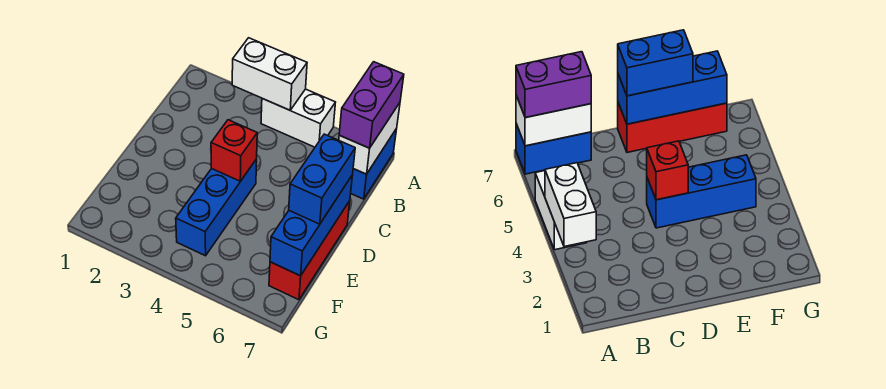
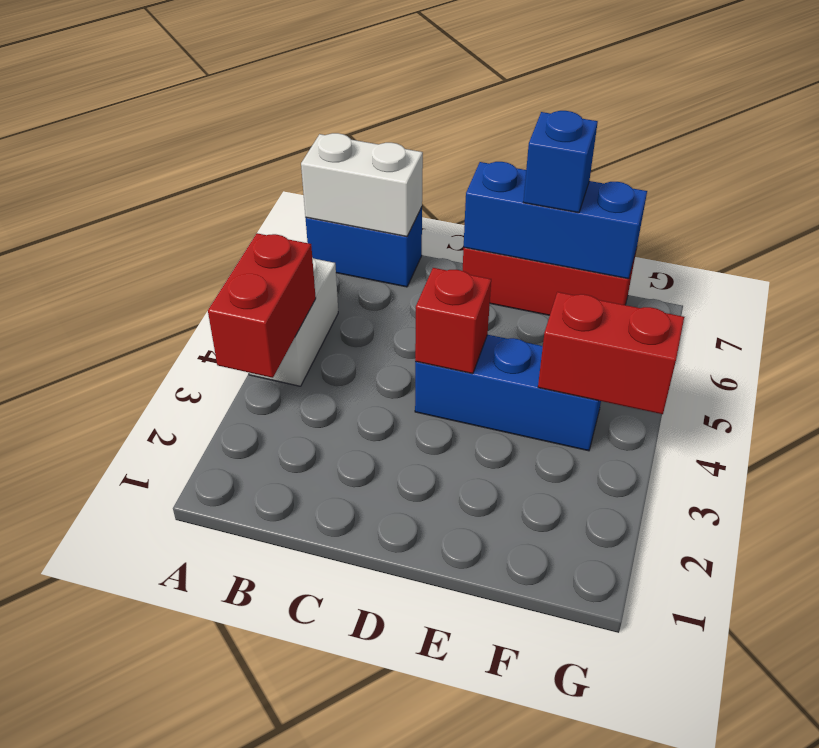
white 1x2 brick [232,38,307,110] -> red 1x2 brick [208,233,316,378]
purple 1x2 brick [339,62,404,148] -> none
blue 1x2 brick [289,134,355,224] -> blue 1x1 brick [523,111,598,213]
none -> red 1x2 brick [538,292,684,414]

